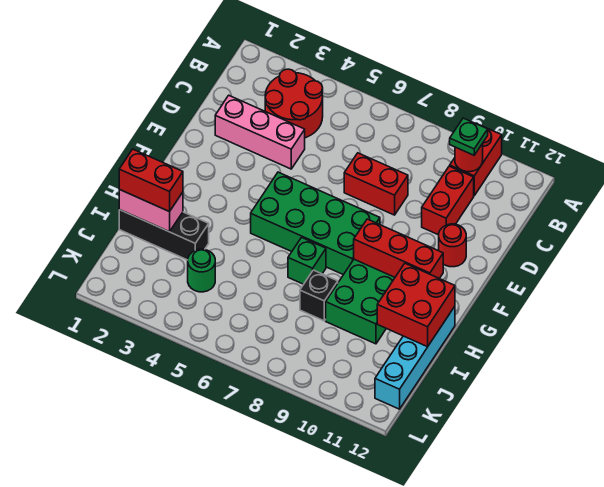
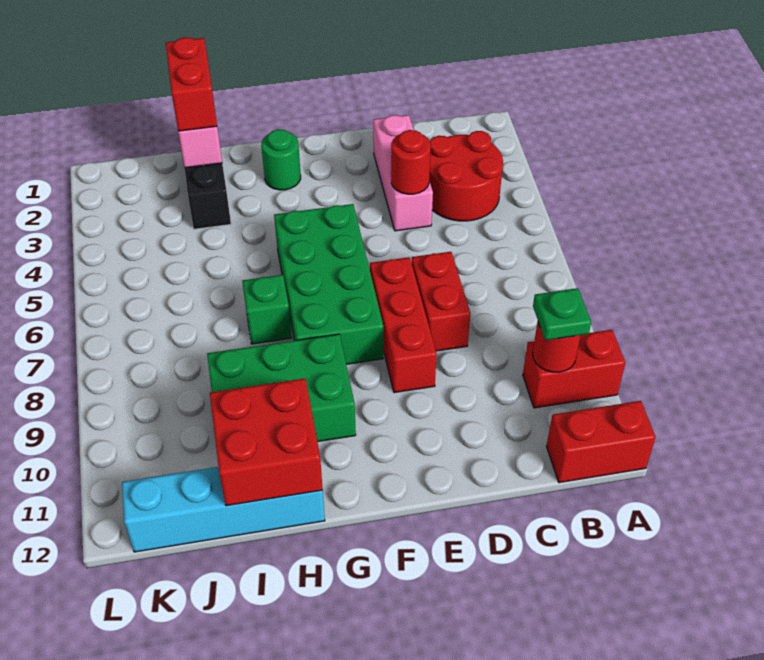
red 1x2 brick [422,166,474,235] -> red 1x2 brick moved to [546,401,656,483]
red 1x1 round brick [439,224,466,267] -> red 1x1 round brick moved to [391,130,431,194]
red 1x3 brick [354,219,443,279] -> red 1x3 brick moved to [370,257,437,393]
black 1x1 brick [300,270,338,321] -> none
green 1x1 round brick [188,249,215,292] -> green 1x1 round brick moved to [261,129,301,190]

